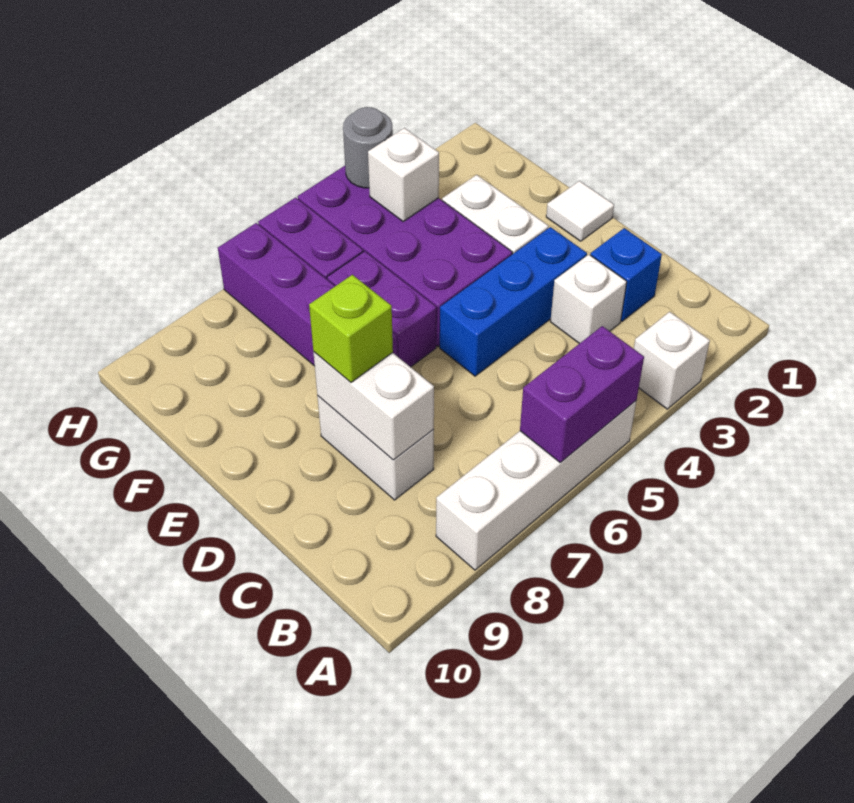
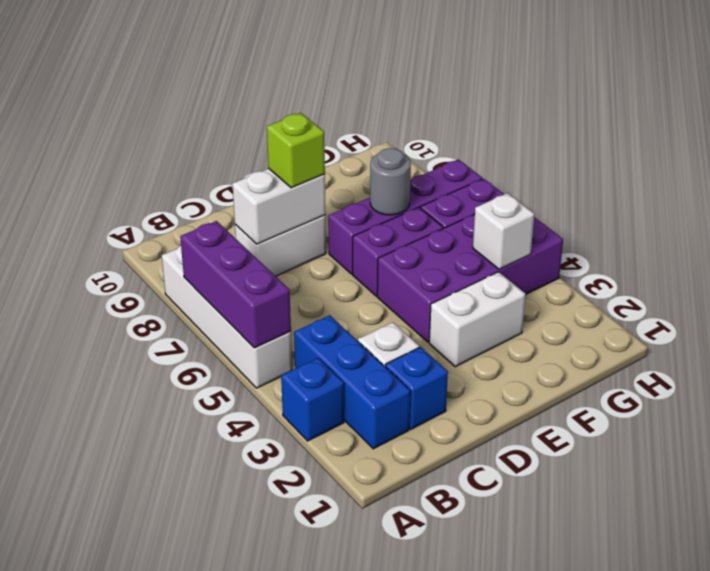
white 1x1 brick [634,312,710,409] -> blue 1x1 brick [281,358,344,441]
purple 1x2 brick [520,326,644,462] -> purple 1x3 brick [180,221,291,348]
blue 1x3 brick [440,227,587,376] -> blue 1x3 brick moved to [294,315,410,449]
white 1x1 tile [546,181,614,241] -> none
grey 1x1 round brick [343,107,393,188] -> grey 1x1 round brick moved to [370,148,411,215]

